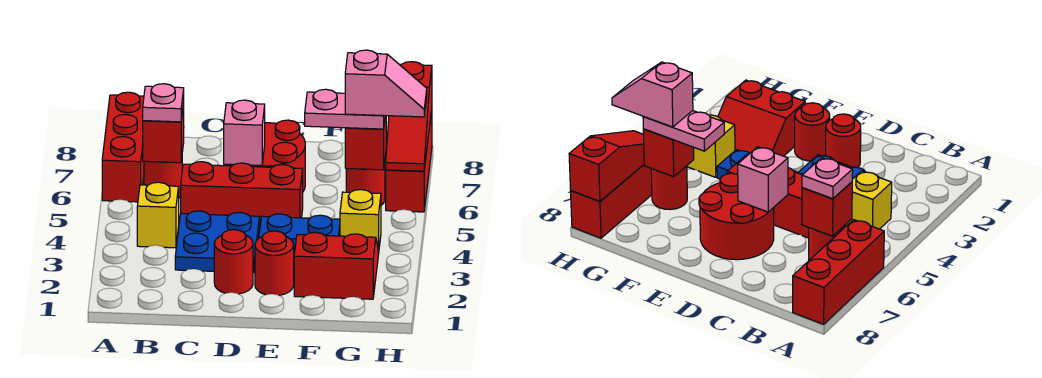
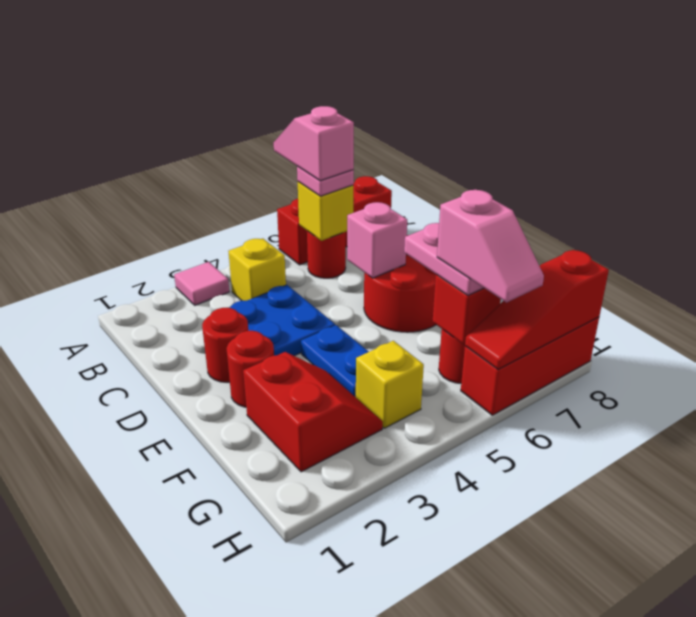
none -> pink 1x1 tile [174,262,229,305]
none -> pink 1x2 slope [274,106,354,181]
red 1x1 brick [143,104,184,163] -> yellow 1x1 brick [298,182,353,241]
red 1x3 brick [181,162,303,225] -> none

